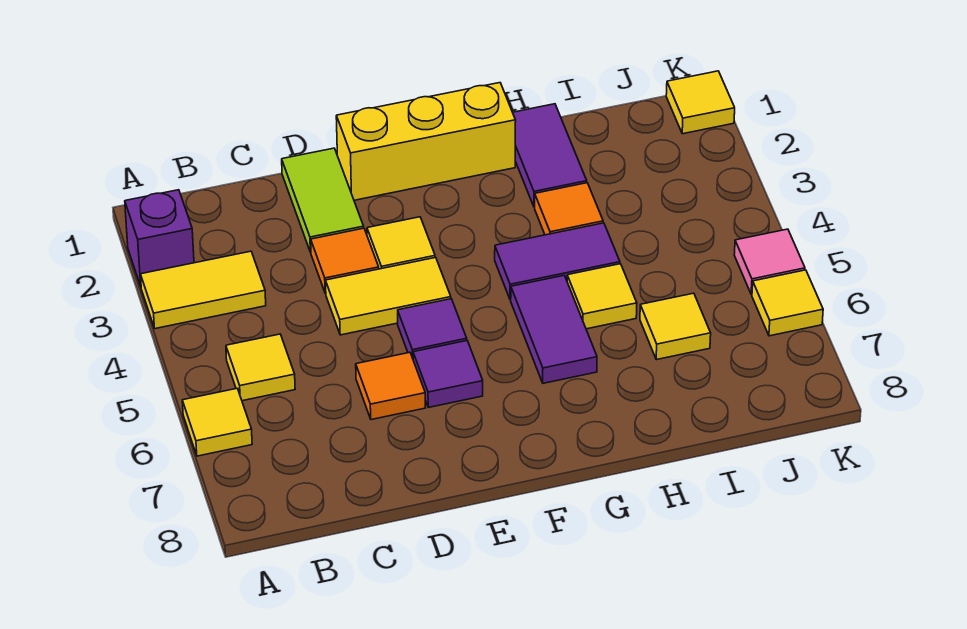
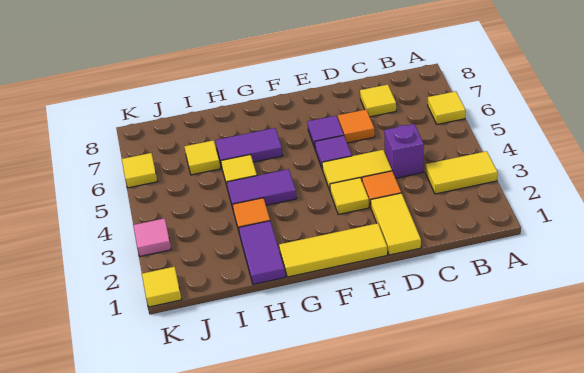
purple 1x1 brick [125,190,194,286] -> purple 1x1 brick moved to [384,124,424,178]
yellow 1x1 tile [226,334,295,401] -> yellow 1x1 tile moved to [360,85,396,117]
lime 1x2 tile [282,148,364,252] -> yellow 1x2 tile [371,193,421,255]
yellow 1x3 brick [336,83,516,200] -> yellow 1x3 tile [279,223,387,277]
purple 1x2 tile [511,275,597,383] -> purple 1x2 tile turned to [215,128,283,166]
pink 1x1 tile [734,229,805,294] -> pink 1x1 tile moved to [133,218,171,256]

